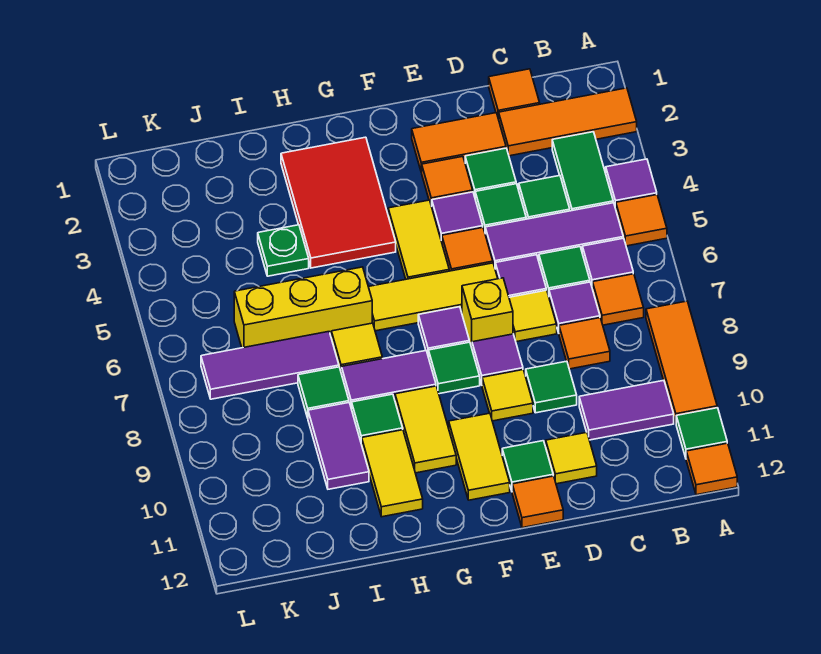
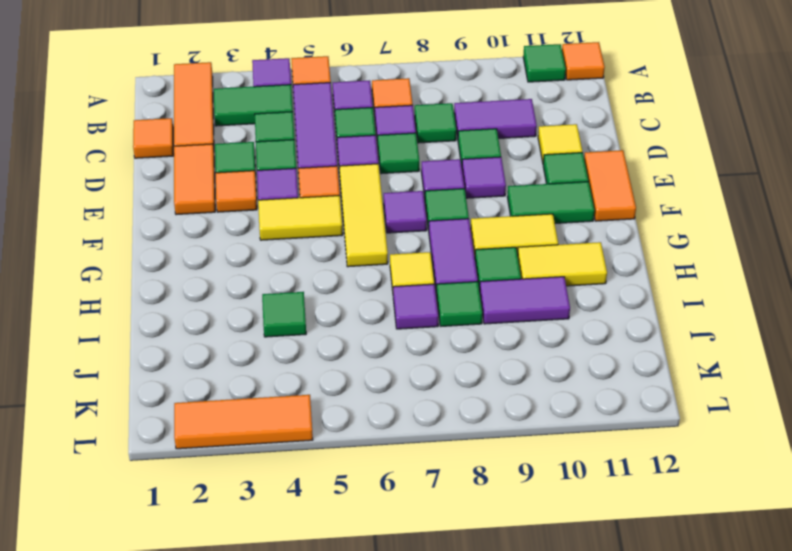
orange 1x3 tile [646,301,717,423] -> orange 1x3 tile moved to [174,395,313,449]
purple 1x2 tile [579,380,674,440] -> purple 1x2 tile turned to [454,99,537,138]
orange 1x1 tile [559,318,610,369] -> green 1x1 tile [415,103,456,143]
yellow 1x1 tile [509,290,557,342] -> green 1x1 tile [378,133,419,174]
yellow 1x1 brick [462,278,513,347] -> none
yellow 1x1 tile [482,370,533,421] -> purple 1x1 tile [462,157,506,198]
orange 1x1 tile [512,476,563,528] -> orange 1x2 tile [584,150,636,221]
yellow 1x2 tile [449,413,510,500] -> green 1x2 tile [507,182,594,223]
red 2x3 tile [281,137,396,268] -> none
yellow 1x3 brick [234,267,372,348] -> none
green 1x1 plate [258,225,309,276] -> green 1x1 tile [262,292,306,337]
purple 1x3 tile [201,332,339,399] -> purple 1x1 tile [393,284,438,329]

